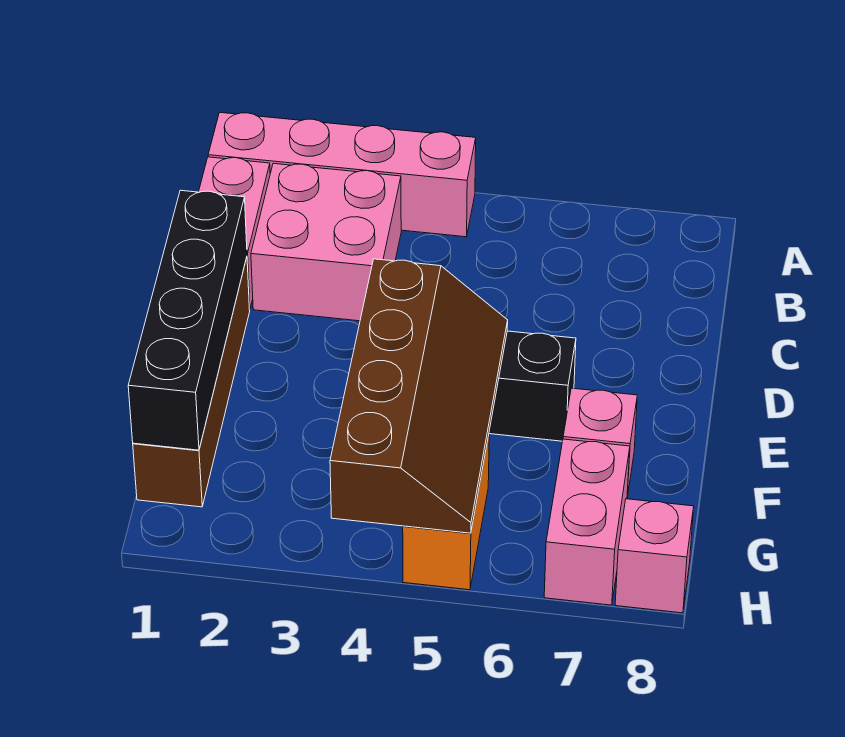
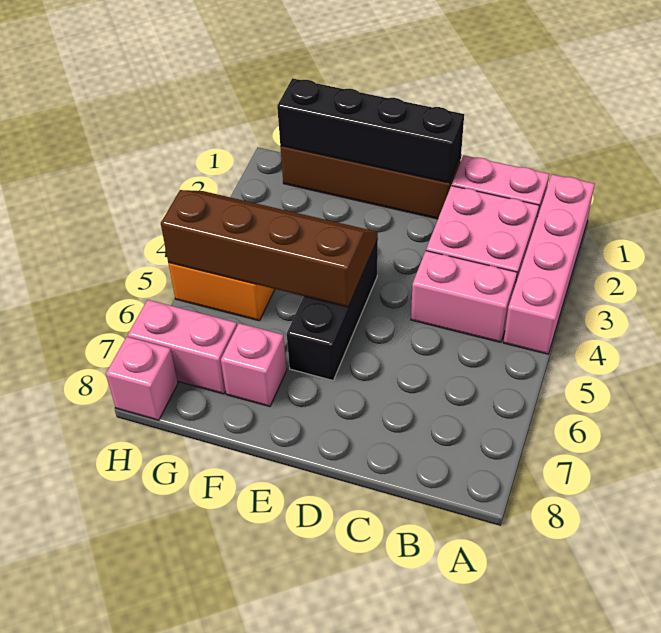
none -> pink 1x2 brick [411,251,517,342]
brown 2x4 slope [330,259,508,533] -> brown 2x4 slope turned to [161,190,378,307]

